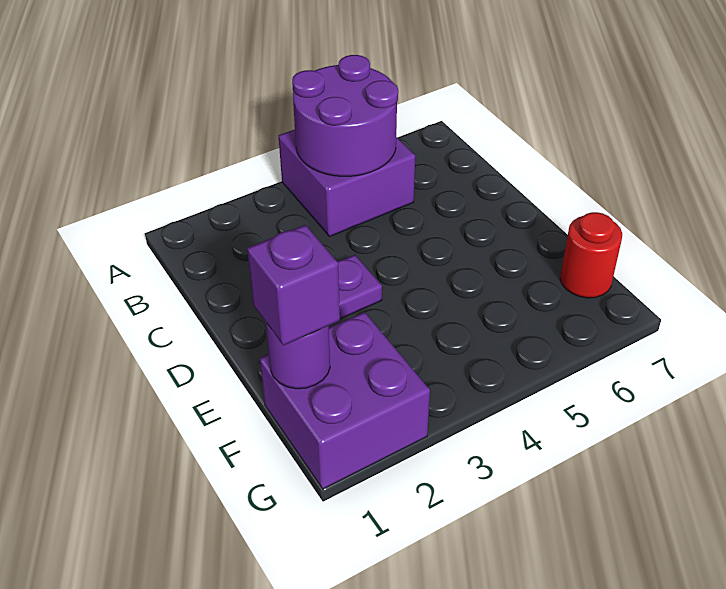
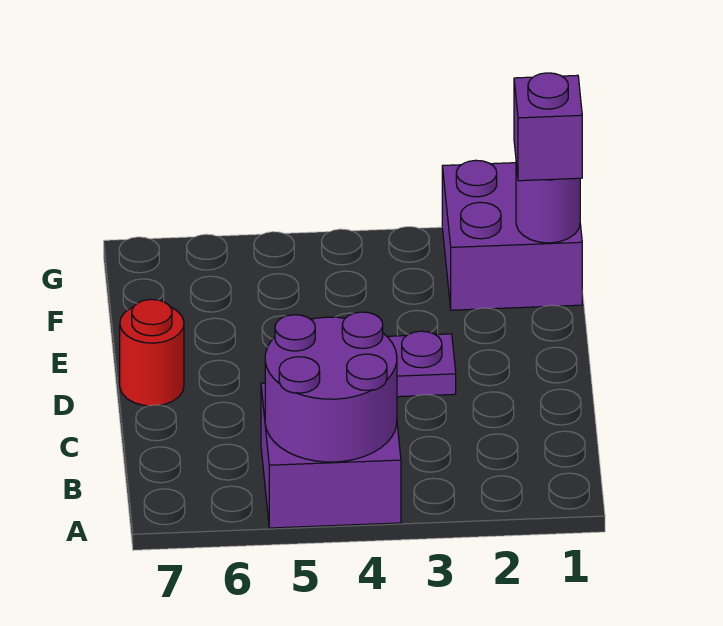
red 1x1 round brick [560,212,622,298] -> red 1x1 round brick moved to [120,299,184,406]

